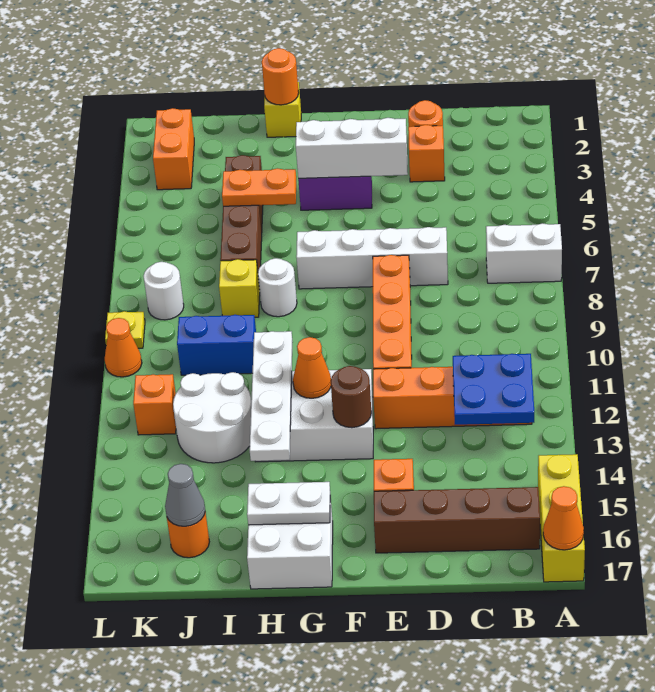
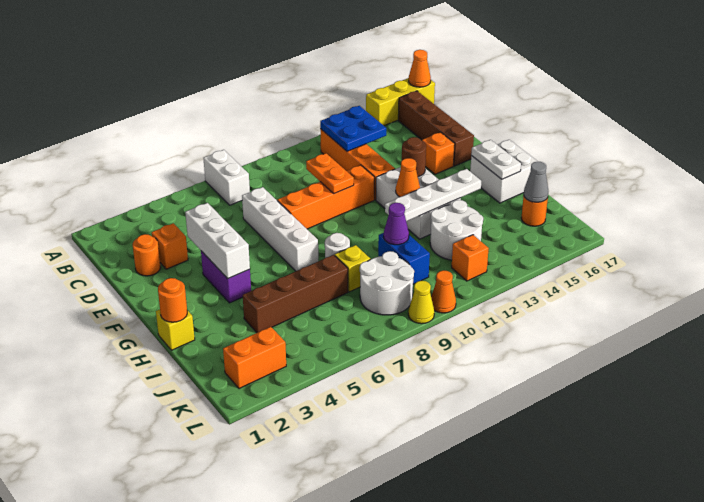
orange 1x2 plate [222,168,296,206] -> orange 1x2 plate moved to [306,153,354,193]
none -> purple 1x1 cone [384,203,409,245]
white 1x1 round brick [144,262,184,320] -> white 2x2 round brick [360,251,414,315]
yellow 1x1 plate [105,311,145,348] -> yellow 1x1 cone [408,281,434,324]

